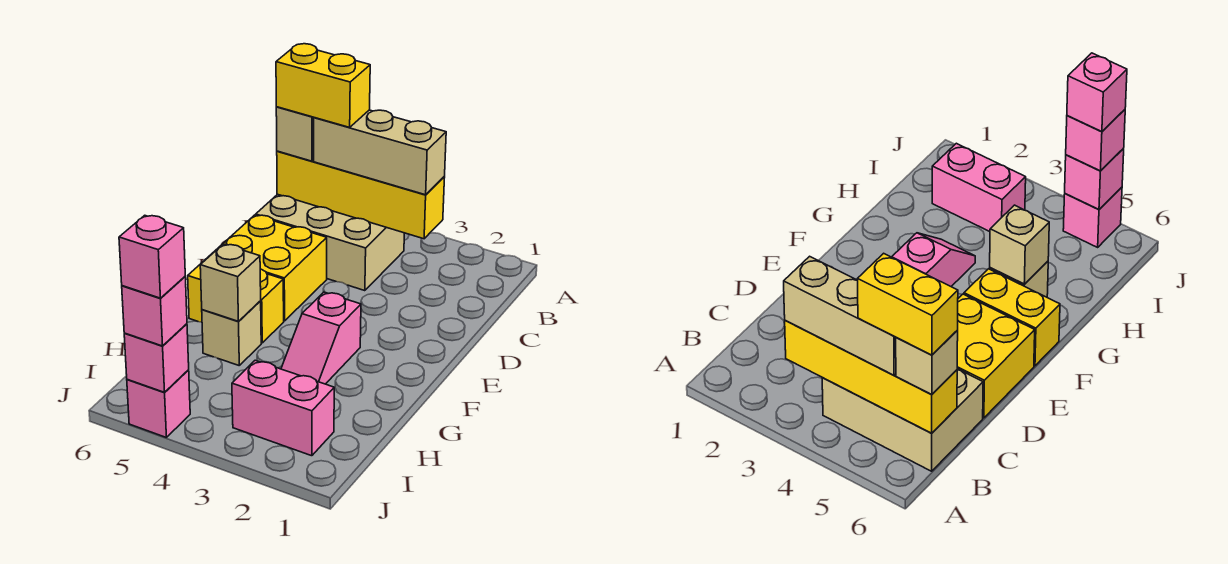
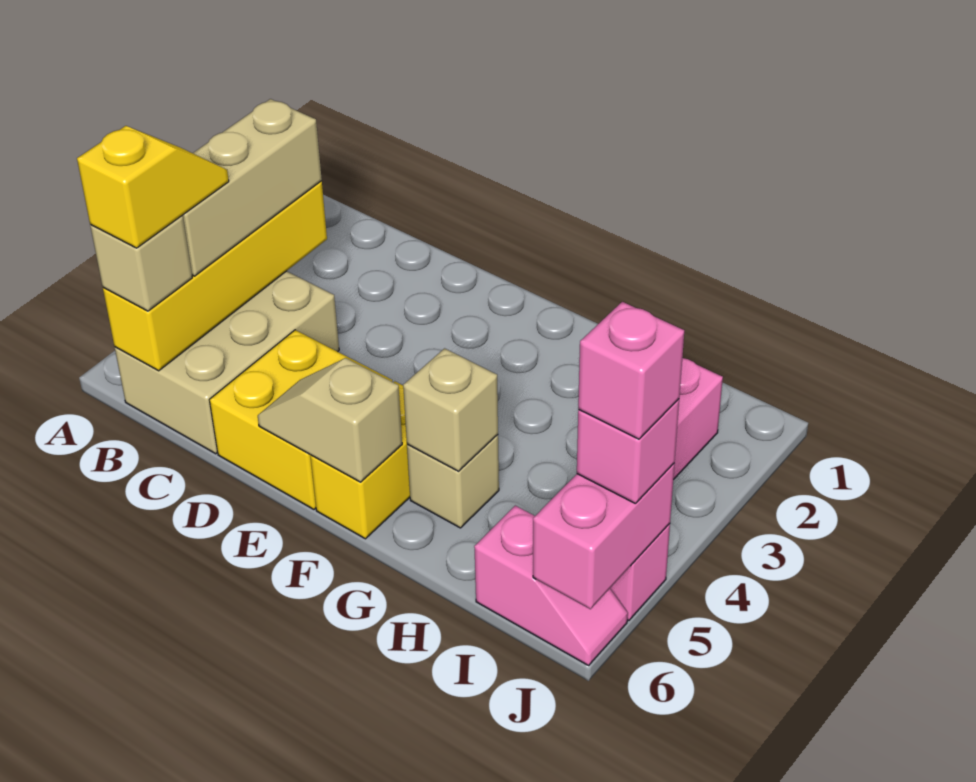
yellow 1x2 brick [276,44,370,127] -> yellow 1x2 slope [77,126,229,248]
none -> tan 1x2 slope [258,358,402,482]
pink 1x2 slope [281,292,361,384] -> pink 1x2 slope moved to [474,506,628,666]
pink 1x1 brick [124,324,189,392] -> pink 1x2 brick [533,463,675,609]

